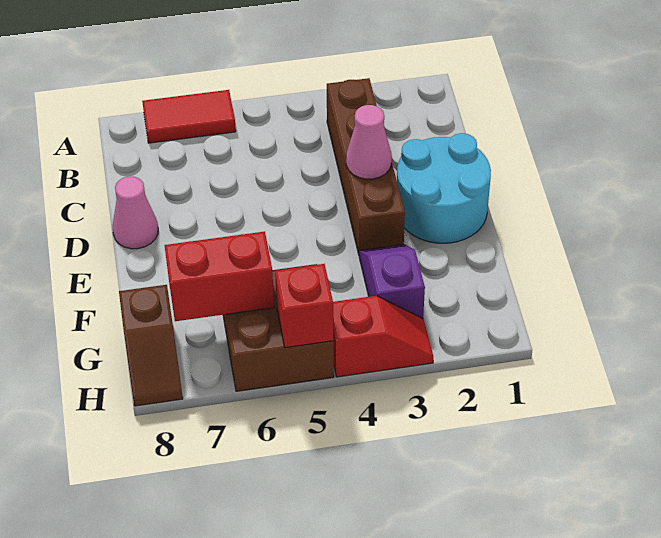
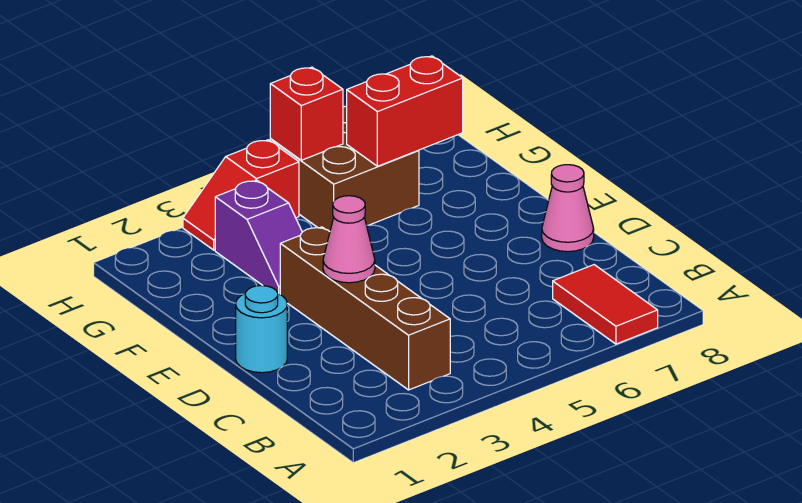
red 1x2 tile [142,90,236,143] -> red 1x2 tile turned to [553,265,658,344]
cyan 2x2 round brick [397,133,491,243] -> cyan 1x1 round brick [236,286,287,373]
brown 1x2 slope [119,285,183,406] -> none

